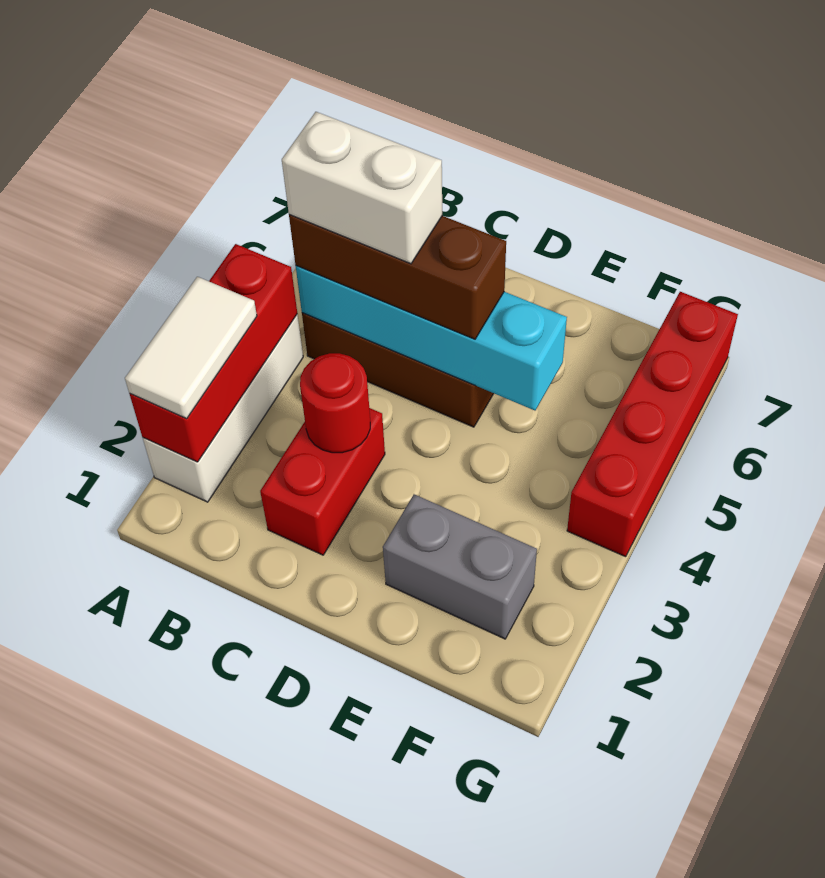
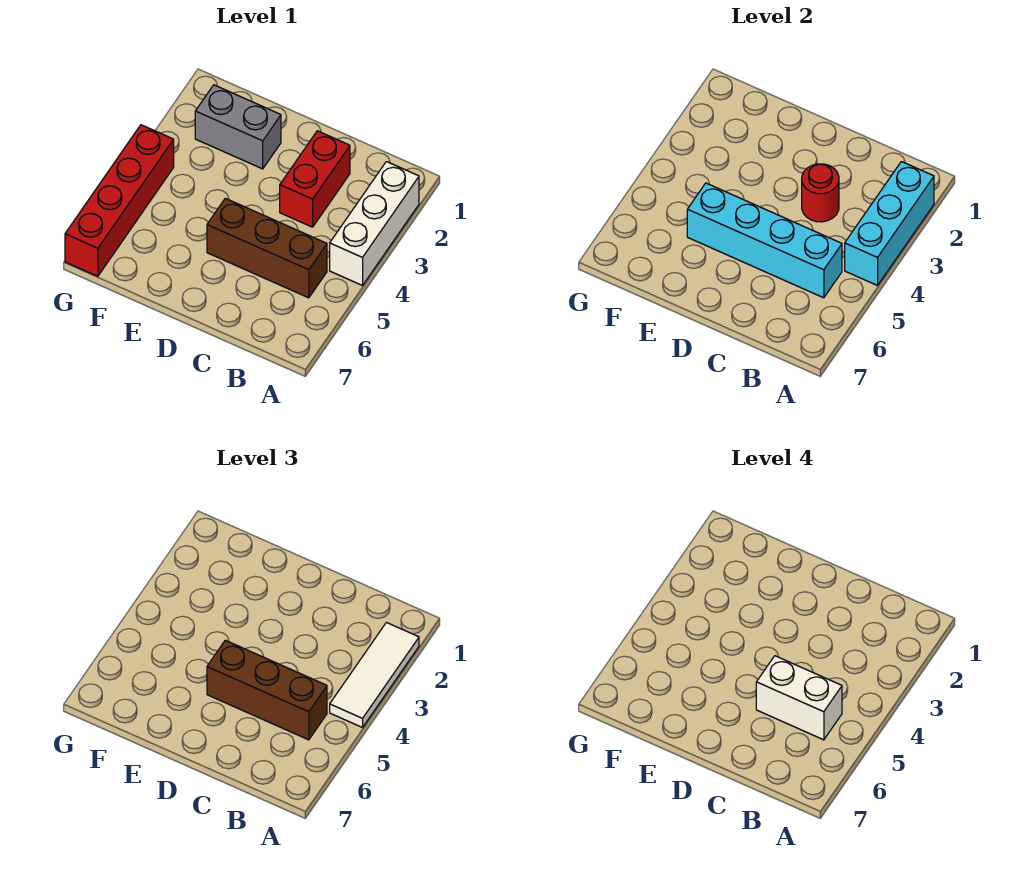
red 1x3 brick [130,244,297,462] -> cyan 1x3 brick [845,162,934,286]
white 1x2 tile [125,277,257,419] -> white 1x3 tile [330,623,419,728]

